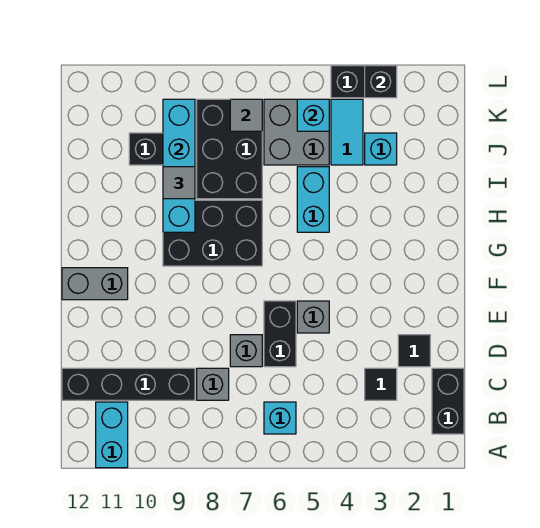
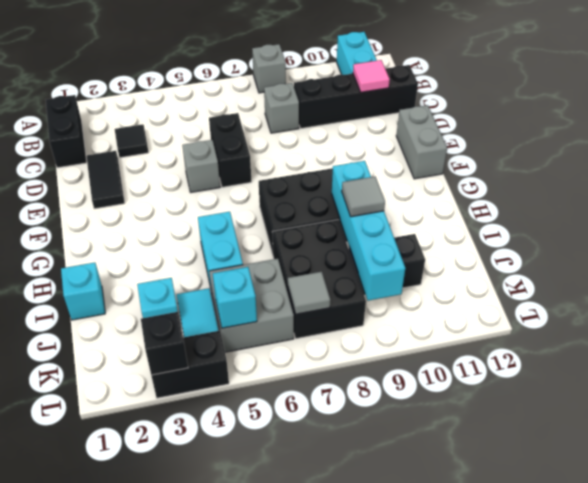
cyan 1x1 brick [264,402,296,434] -> cyan 1x1 brick moved to [61,263,105,320]
none -> pink 1x1 tile [353,60,390,92]
black 1x1 tile [398,335,430,367] -> black 1x2 tile [86,151,125,209]
grey 1x1 brick [230,335,262,367] -> grey 1x1 brick moved to [252,44,286,93]
grey 1x2 brick [62,268,128,300] -> grey 1x2 brick turned to [396,105,447,179]

